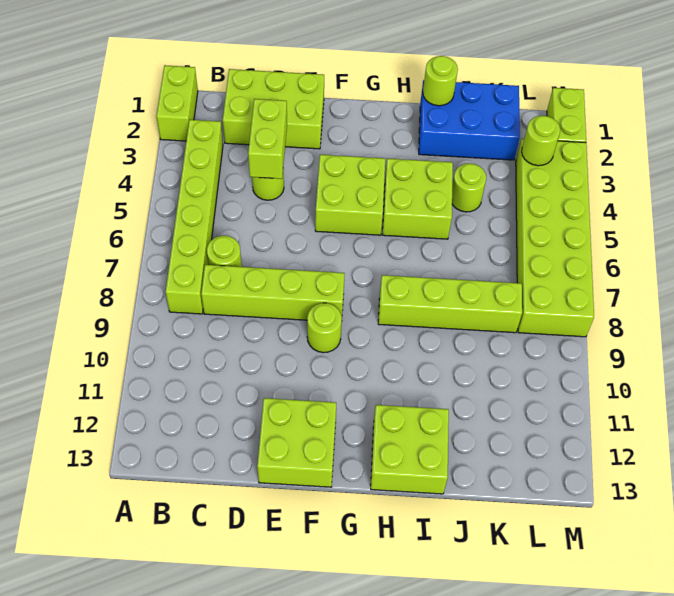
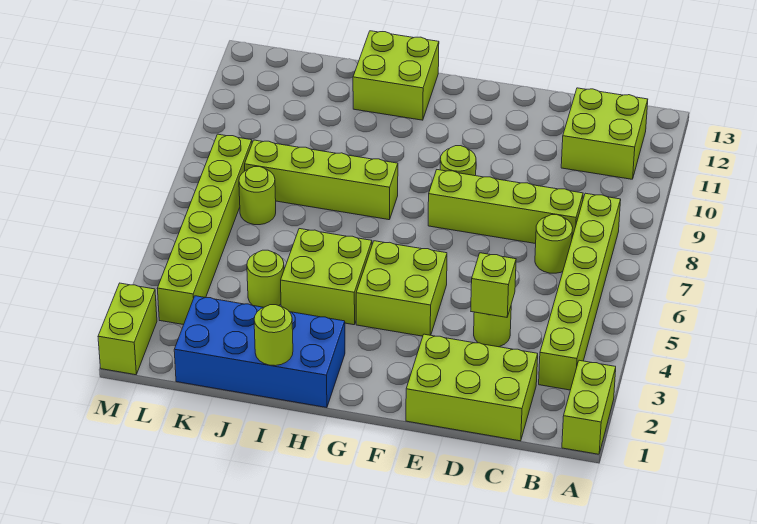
lime 1x2 brick [248,99,287,179] -> lime 1x1 brick [471,253,516,317]
lime 2x2 brick [257,398,336,487] -> lime 2x2 brick moved to [561,88,648,179]
blue 2x3 brick [419,80,520,160] -> blue 2x4 brick [174,296,345,408]
lime 2x6 brick [516,139,594,337] -> lime 1x6 brick [157,134,252,325]
lime 1x1 round brick [522,116,560,166] -> lime 1x1 round brick moved to [239,167,276,225]

